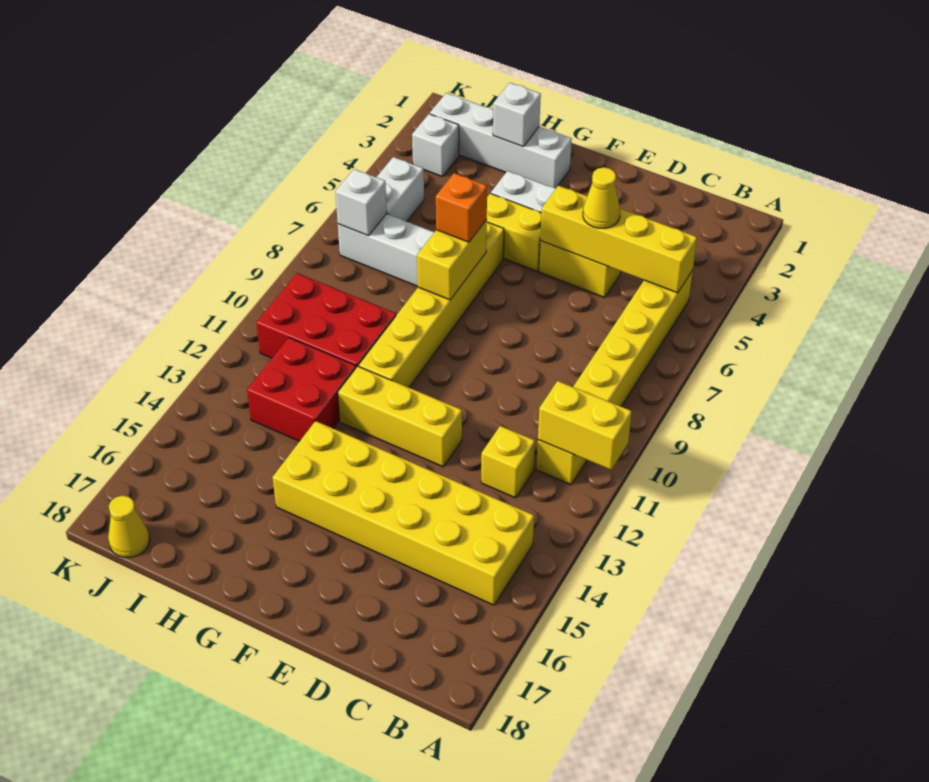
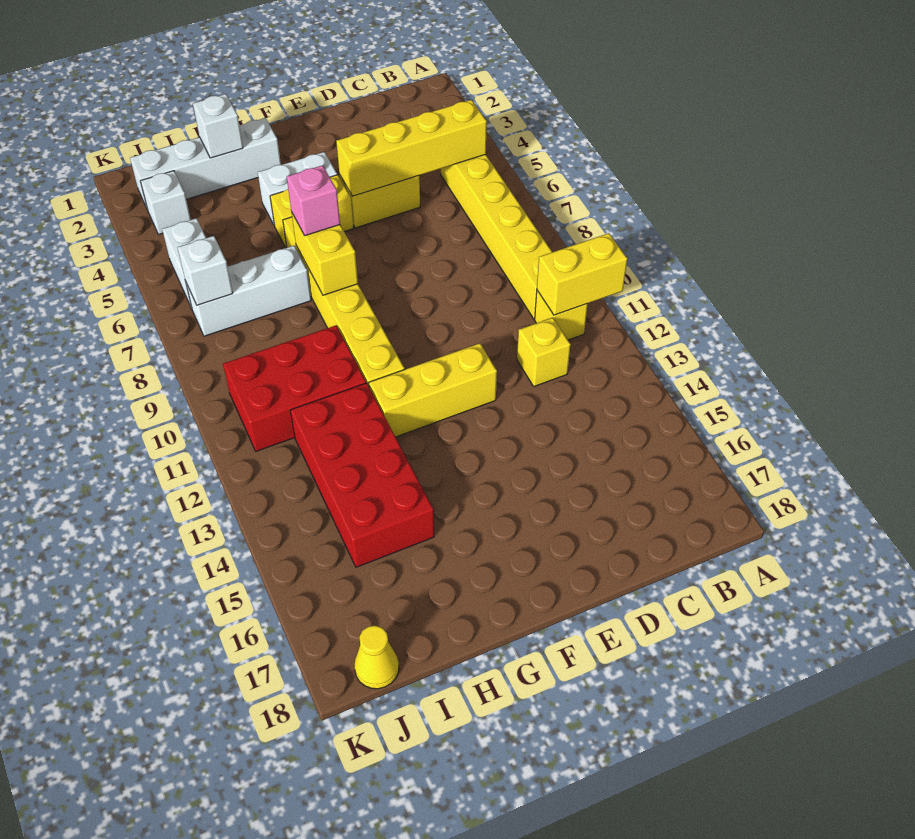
yellow 2x6 brick [273,421,534,605] -> none
yellow 1x1 cone [583,167,620,229] -> none
orange 1x1 brick [436,173,487,242] -> pink 1x1 brick [287,165,340,236]
red 2x2 brick [247,338,356,441] -> red 2x4 brick [290,383,434,567]

